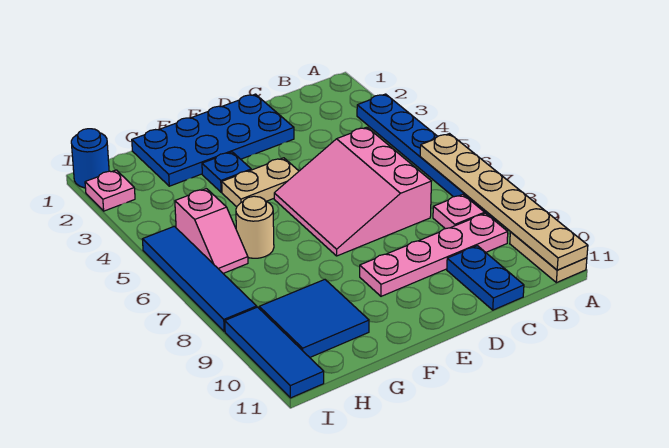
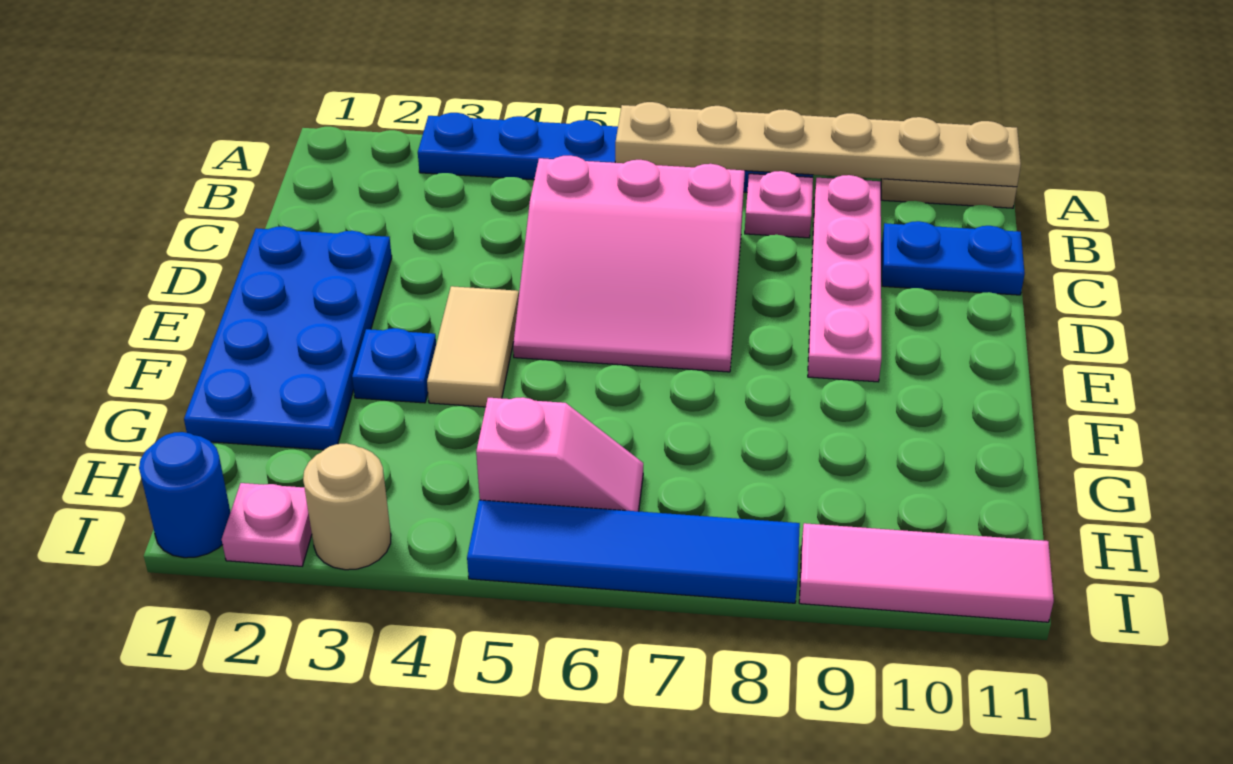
tan 1x2 plate [222,158,299,207] -> tan 1x2 tile [427,286,519,407]
tan 1x1 round brick [236,196,274,258] -> tan 1x1 round brick moved to [303,443,391,570]
blue 2x2 tile [259,280,369,357] -> none
blue 1x3 tile [225,307,324,398] -> pink 1x3 tile [799,523,1054,622]

